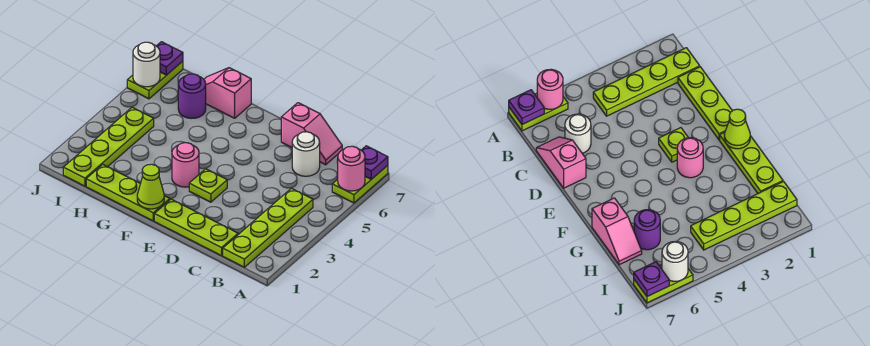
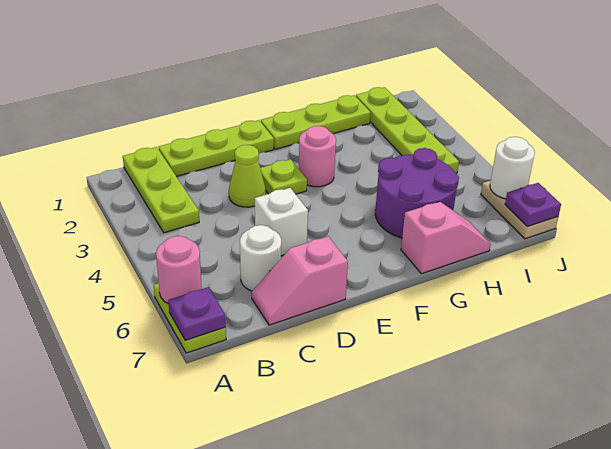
lime 1x4 plate [223,188,313,267] -> lime 1x3 plate [123,147,199,233]
none -> white 1x1 brick [255,188,308,256]
lime 1x1 cone [137,164,164,209] -> lime 1x1 cone moved to [229,145,266,207]
purple 1x1 round brick [178,74,206,118] -> purple 2x2 round brick [375,148,459,238]
lime 1x2 plate [127,61,183,99] -> tan 1x2 plate [481,180,558,239]

